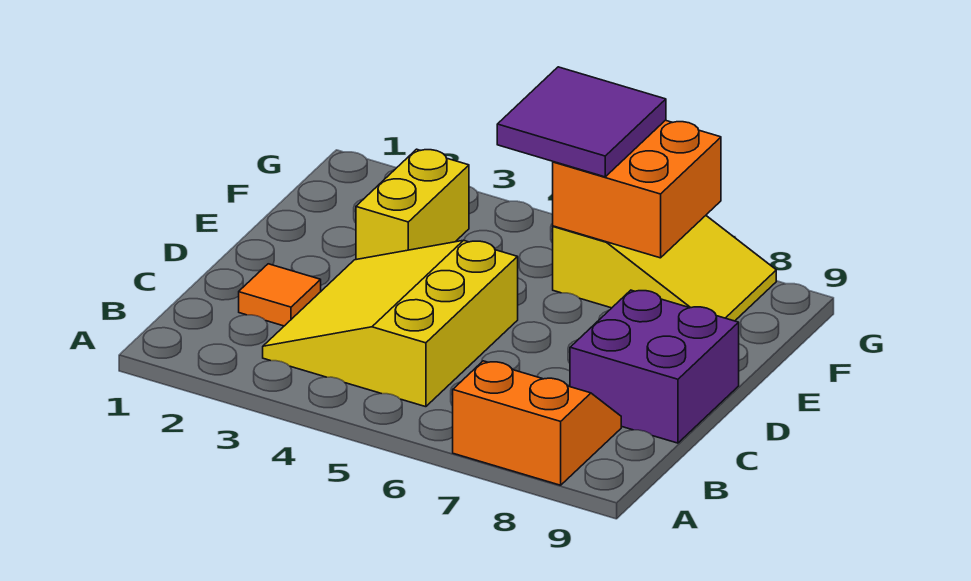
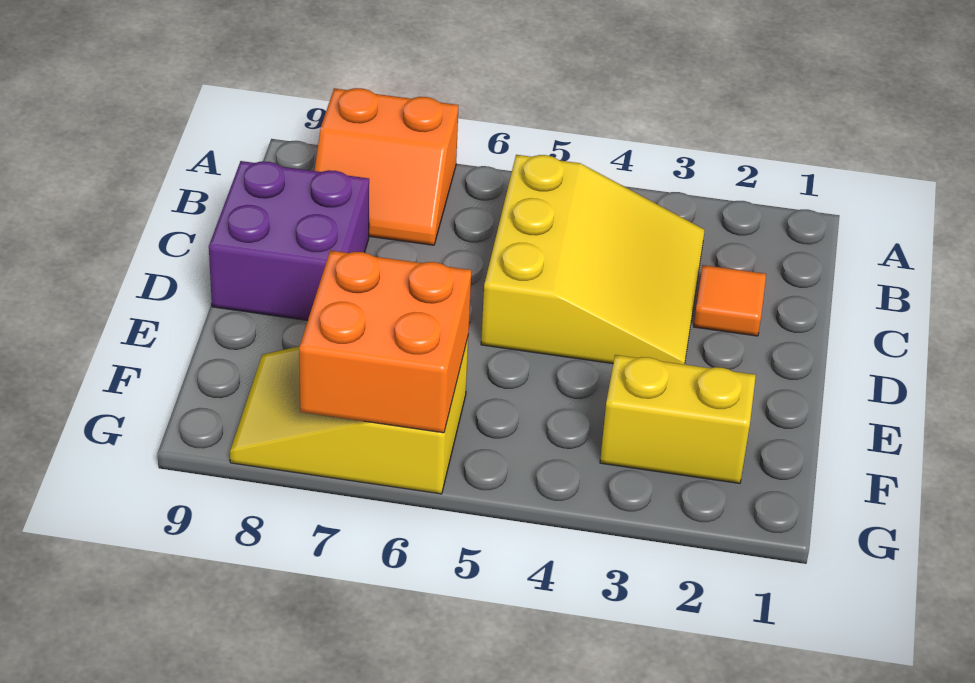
yellow 1x2 brick [356,149,469,260] -> yellow 1x2 brick turned to [600,355,756,483]
purple 2x2 tile [497,67,666,177] -> none

